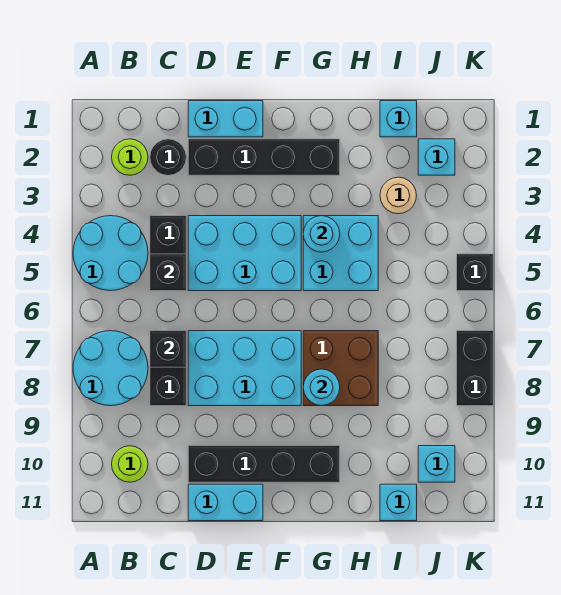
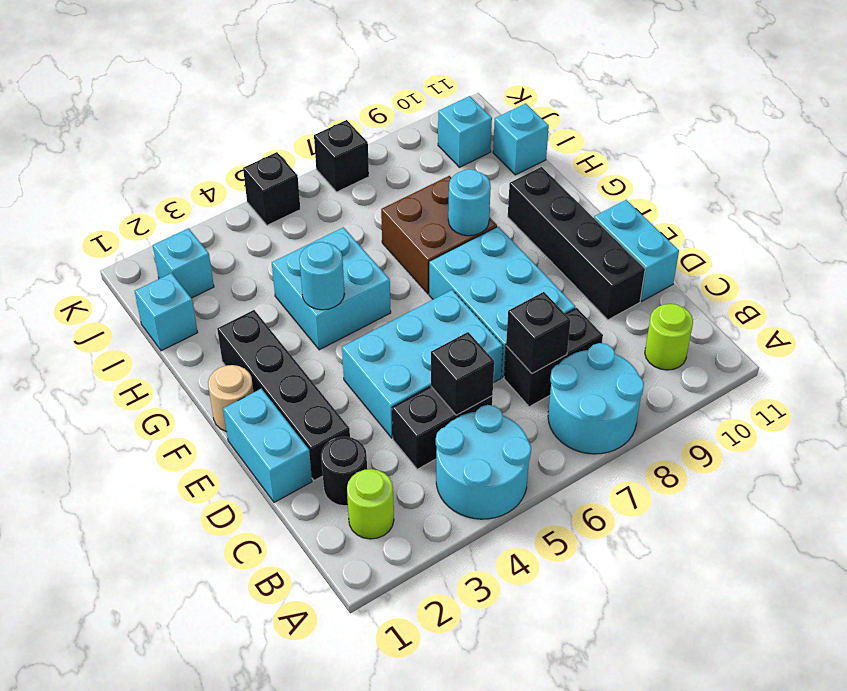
cyan 2x3 brick [188,216,301,291] -> cyan 2x3 brick turned to [342,290,503,438]
tan 1x1 round brick [380,177,416,214] -> tan 1x1 round brick moved to [208,365,254,432]
black 1x2 brick [457,331,493,406] -> black 1x1 brick [314,120,369,192]

